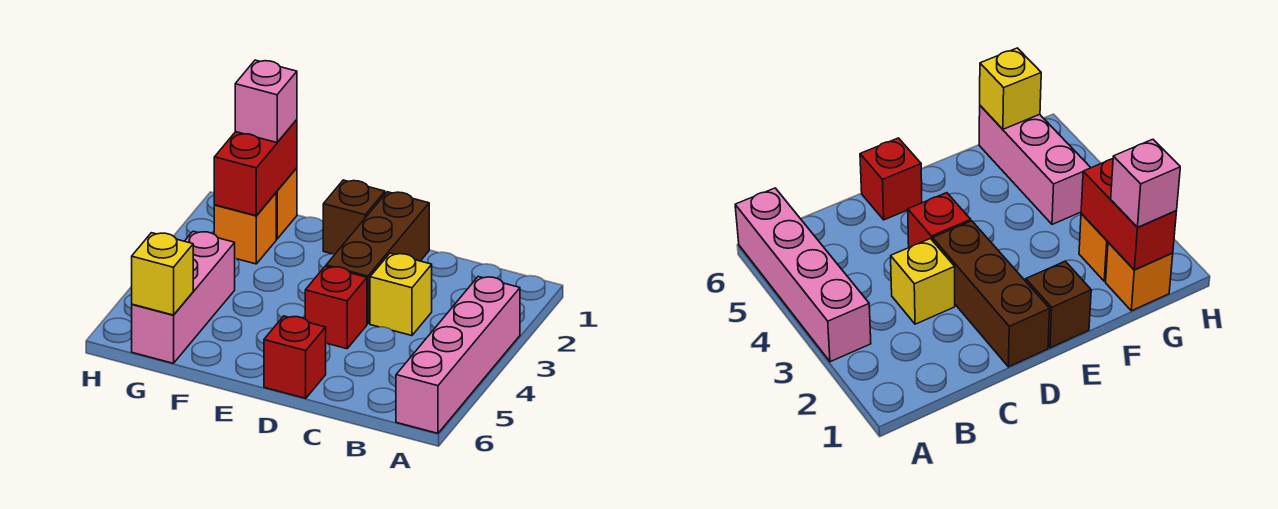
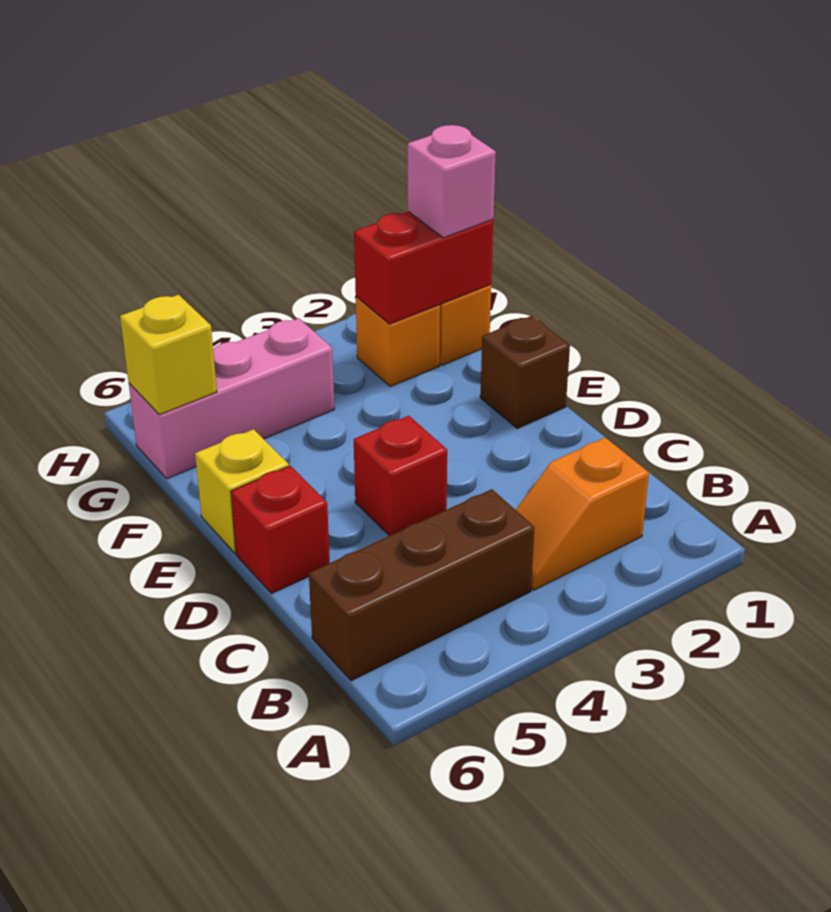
pink 1x4 brick [396,277,520,433] -> none
none -> orange 1x2 slope [516,438,649,590]
yellow 1x1 brick [370,253,432,336] -> yellow 1x1 brick moved to [195,429,289,553]
brown 1x3 brick [326,192,429,324] -> brown 1x3 brick moved to [309,489,535,681]

